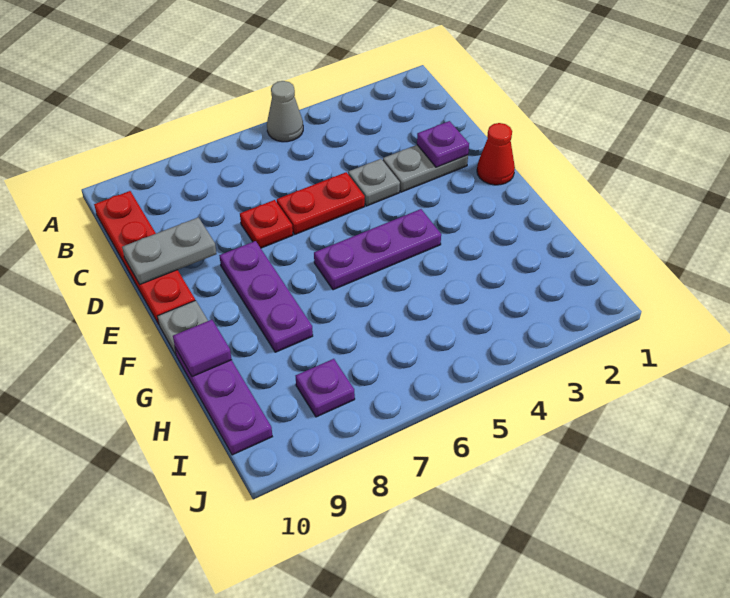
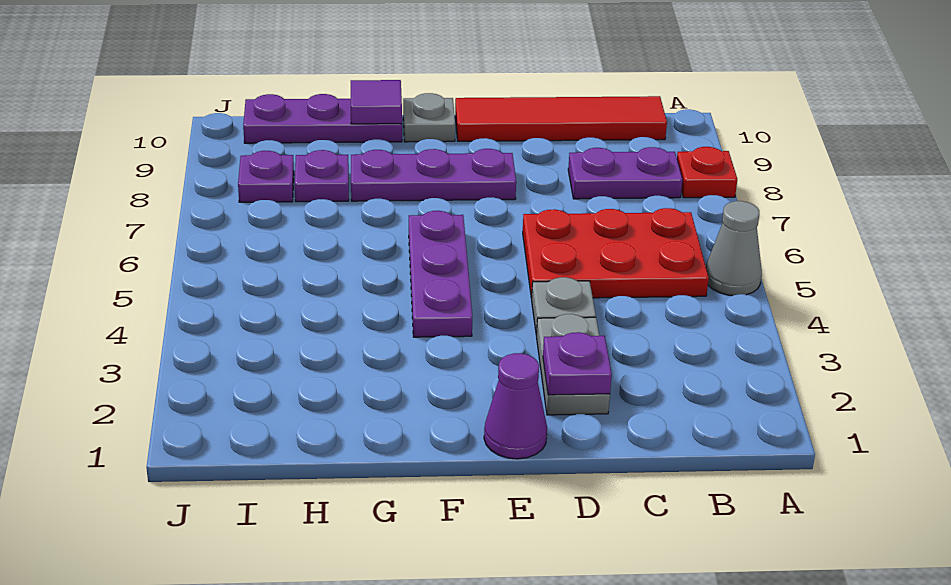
none -> purple 1x2 plate [568,147,682,199]
red 1x4 plate [94,191,195,324] -> red 1x4 tile [455,96,667,141]
red 1x2 plate [277,172,365,234] -> red 2x3 plate [523,208,709,298]
red 1x1 plate [240,200,293,248] -> red 1x1 plate moved to [677,147,737,198]
grey 1x2 plate [122,217,217,284] -> none
red 1x1 cone [477,123,515,185] -> purple 1x1 cone [484,353,547,459]
none -> purple 1x1 plate [295,150,349,202]

